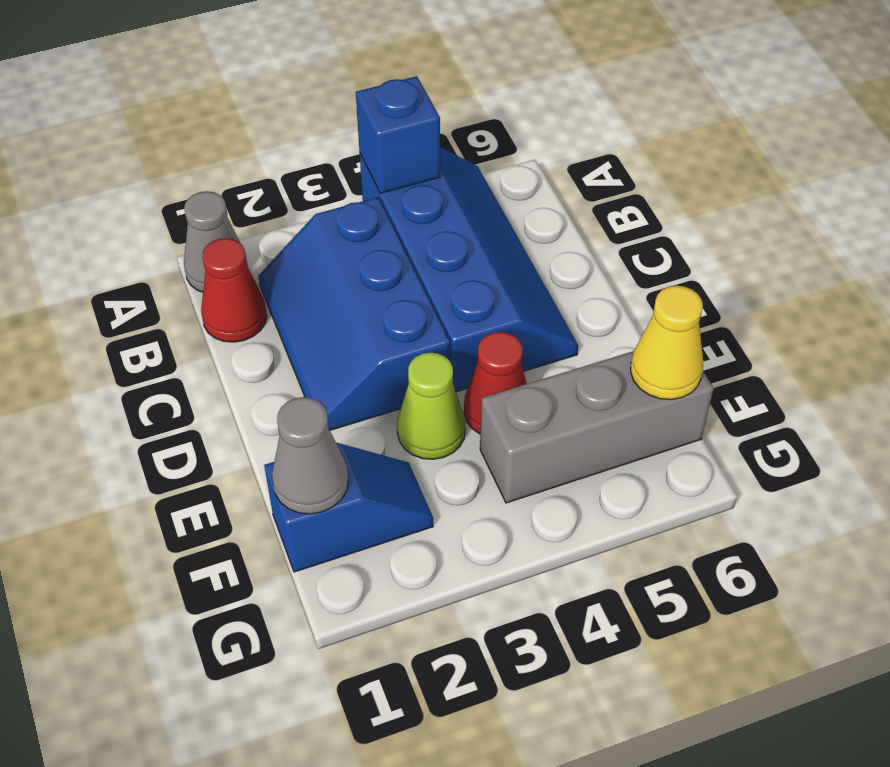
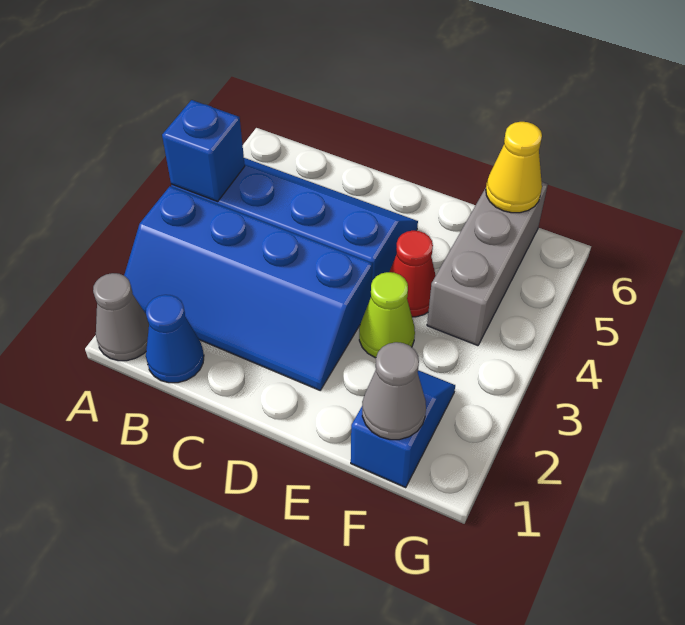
red 1x1 cone [201,238,267,342] -> blue 1x1 cone [146,295,204,383]
blue 2x3 slope [258,197,450,430] -> blue 2x4 slope [124,186,372,390]

